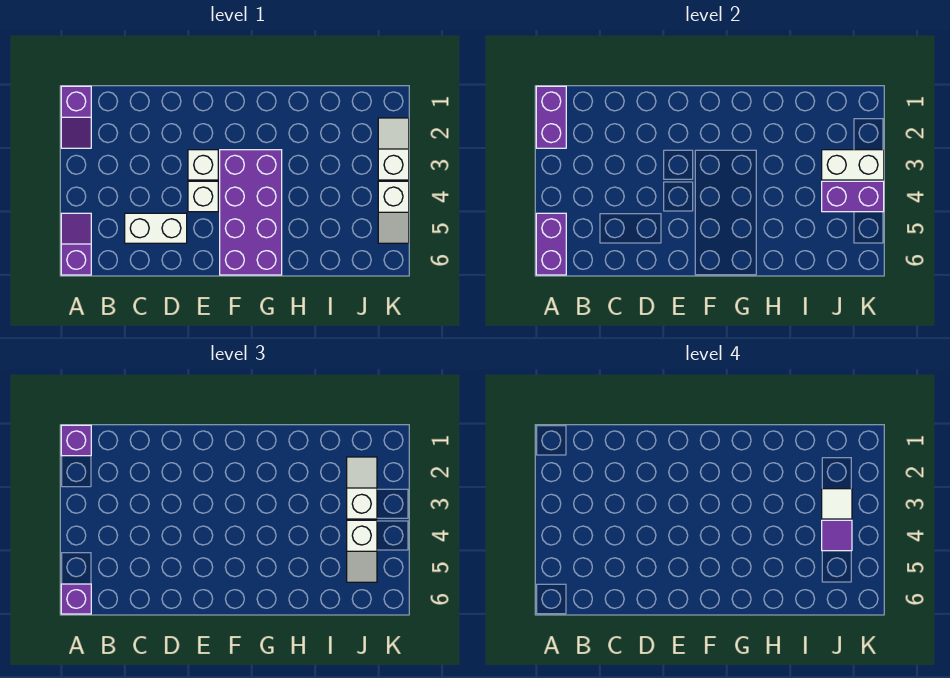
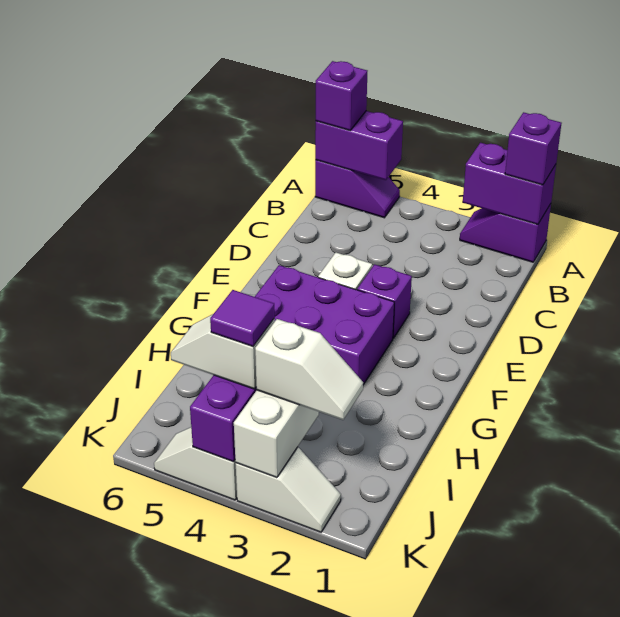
white 1x2 brick [125,213,187,243] -> none
white 1x1 brick [188,150,218,180] -> purple 1x1 brick [357,264,412,338]
purple 2x4 brick [220,150,282,275] -> purple 2x3 brick [255,265,394,384]
white 1x1 tile [822,489,852,519] -> none

